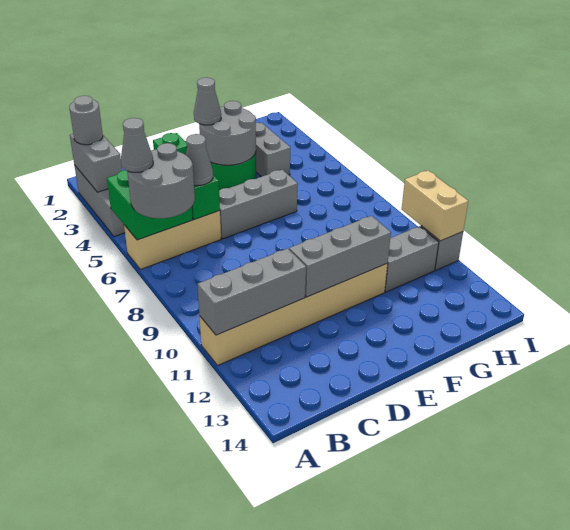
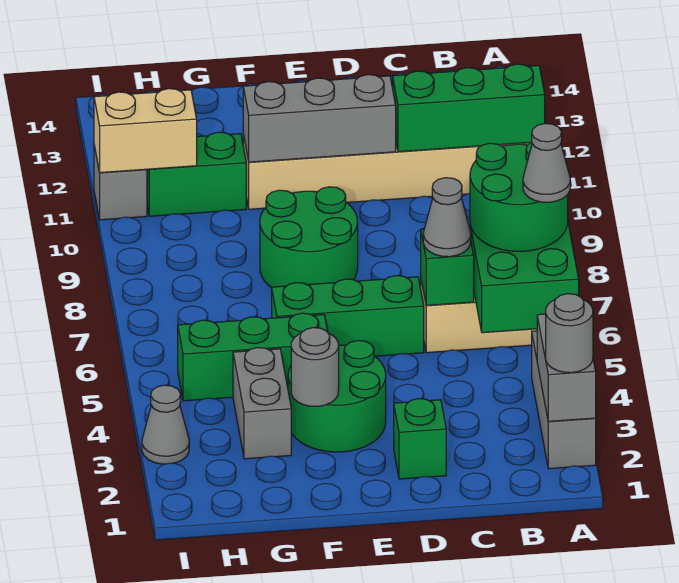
grey 2x2 round brick [127,143,195,218] -> green 2x2 round brick [470,142,568,251]
grey 1x3 brick [197,248,306,335] -> green 1x3 brick [393,64,545,152]
grey 1x3 brick [219,170,298,239] -> green 1x3 brick [272,276,424,356]
grey 2x2 round brick [199,101,256,165] -> grey 1x1 round brick [291,328,339,406]
grey 1x1 cone [194,77,221,125] -> grey 1x1 cone moved to [142,385,189,464]
none -> green 2x2 round brick [260,187,358,288]
none -> green 1x3 brick [178,313,328,401]
grey 1x2 brick [385,226,439,292] -> green 1x2 brick [147,132,246,216]
tan 1x2 brick [402,171,468,241] -> tan 1x2 brick turned to [94,89,197,173]

